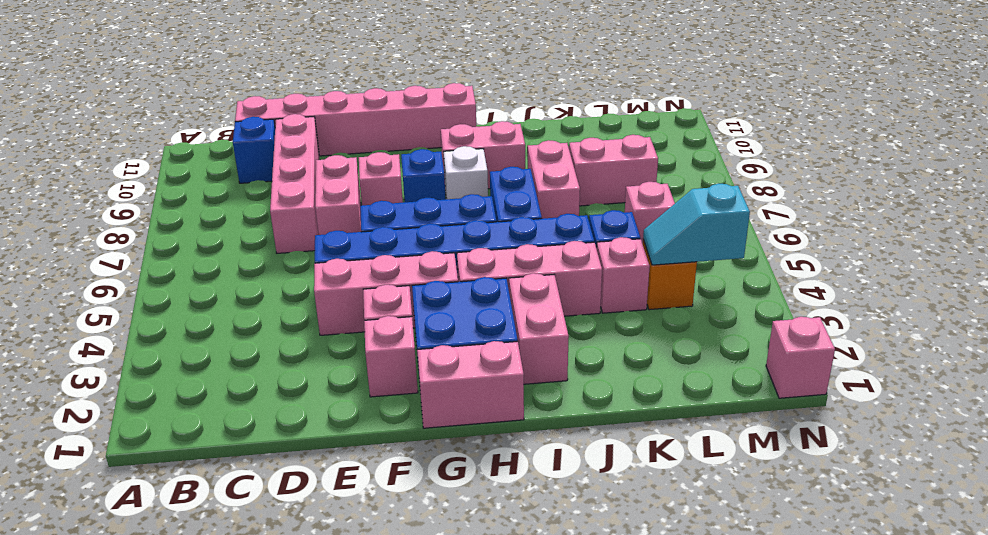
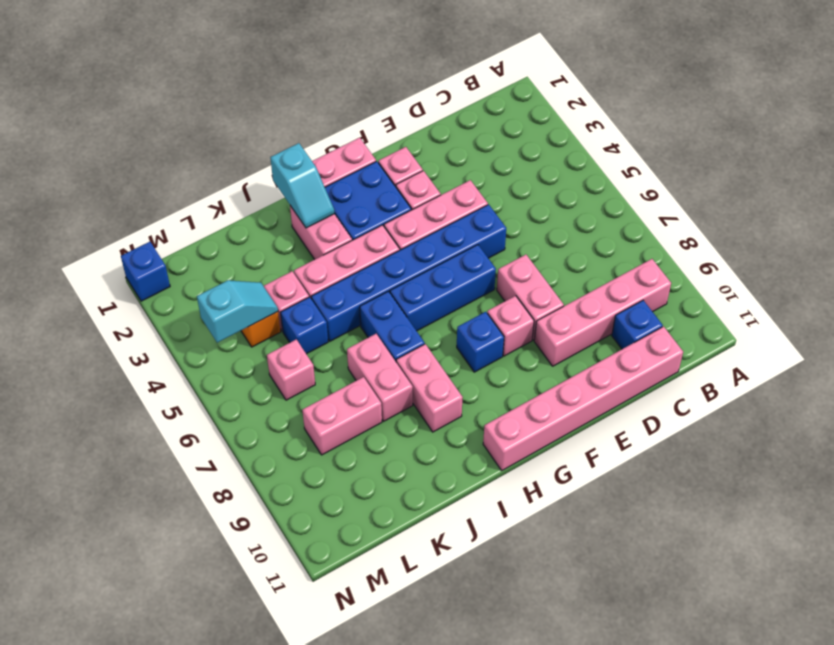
pink 1x4 brick [270,114,319,253] -> pink 1x4 brick turned to [534,259,671,366]
white 1x1 brick [444,146,488,199] -> none
pink 1x2 brick [441,121,525,189] -> pink 1x2 brick turned to [396,344,463,432]
none -> cyan 1x2 slope [270,143,334,228]
pink 1x1 brick [766,317,835,398] -> blue 1x1 brick [121,242,170,301]

